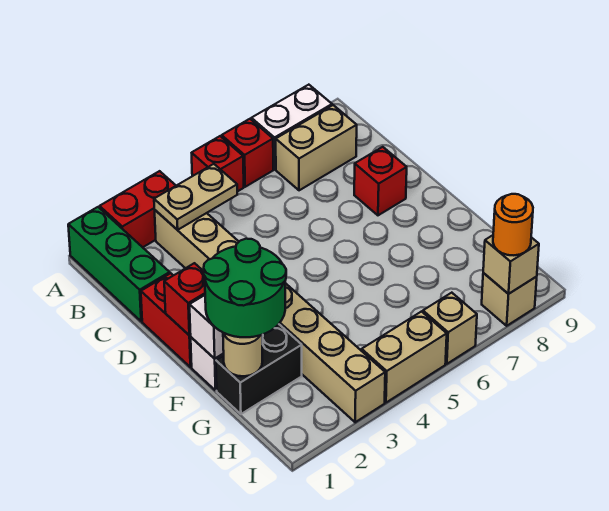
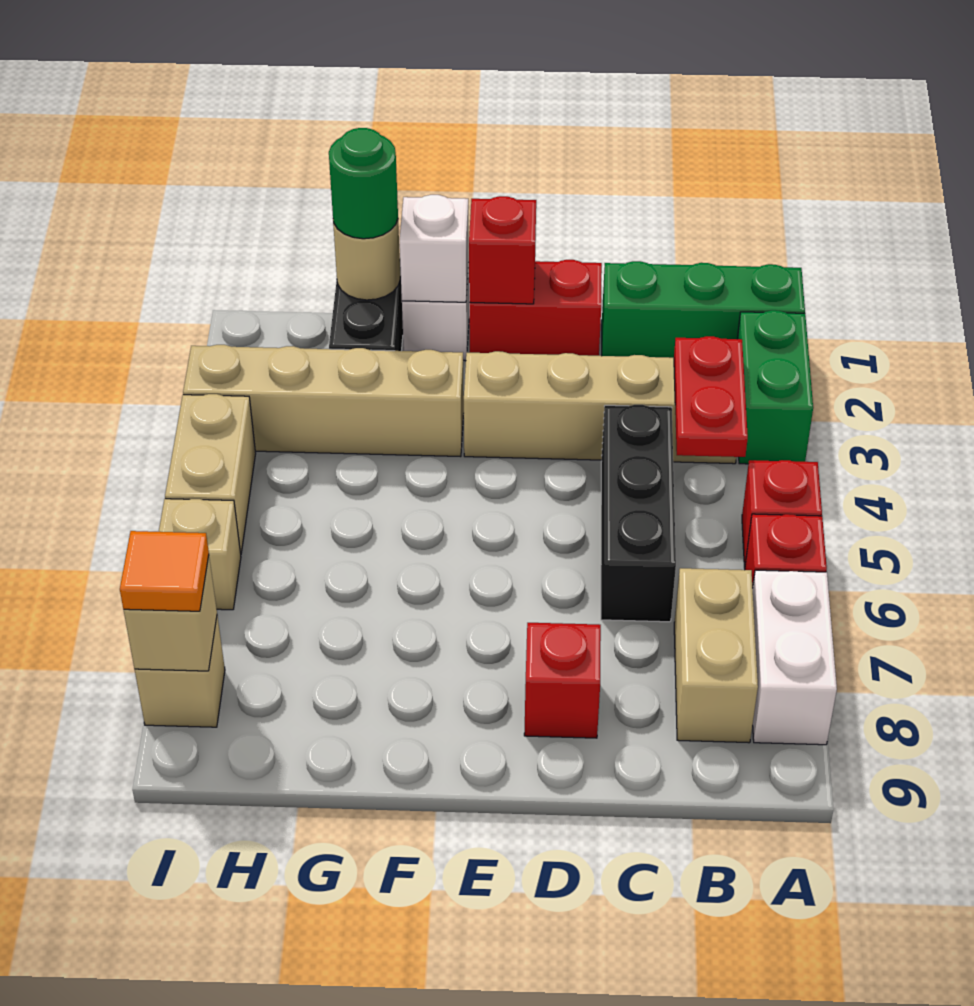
red 1x2 brick [100,171,176,247] -> green 1x2 brick [738,310,813,464]
tan 1x2 plate [154,164,237,230] -> red 1x2 plate [674,336,748,457]
none -> black 1x3 brick [601,405,676,622]
green 2x2 round brick [204,239,286,337] -> green 1x1 round brick [329,128,398,239]
orange 1x1 round brick [493,194,533,255] -> orange 1x1 tile [120,531,209,611]

